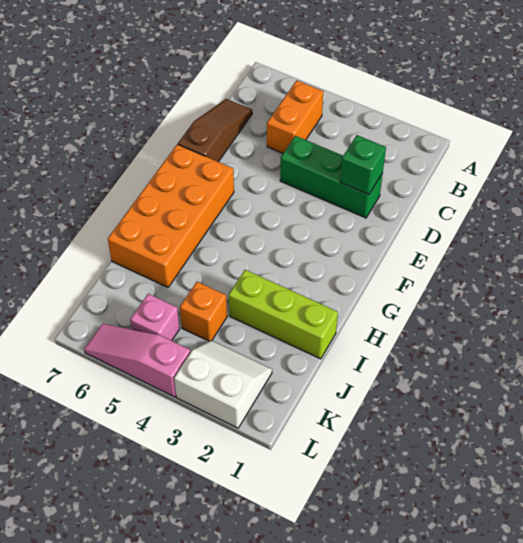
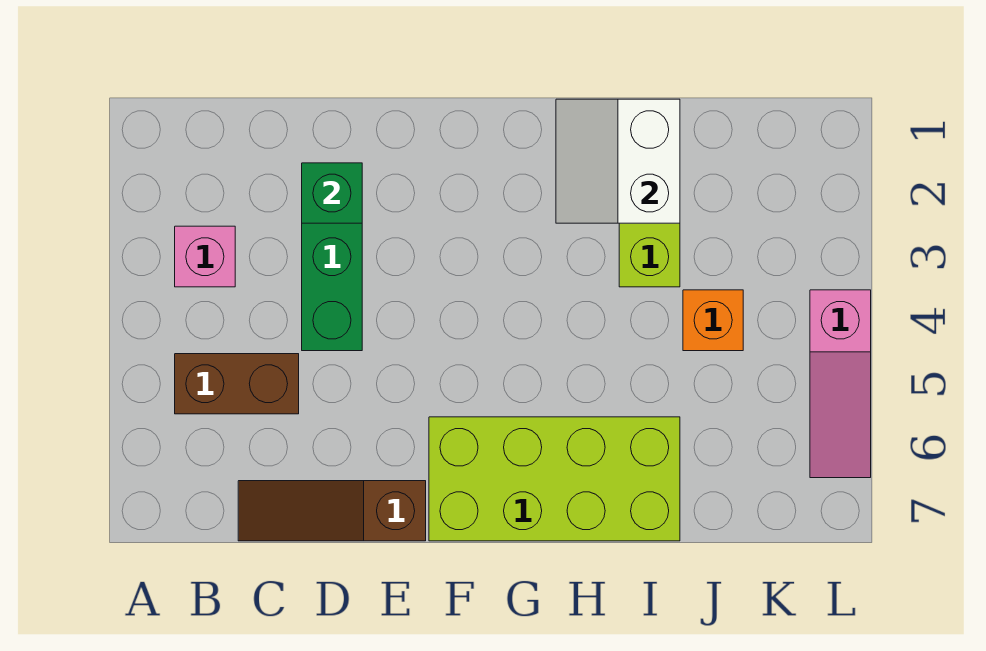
orange 1x2 brick [267,80,324,153] -> brown 1x2 brick [175,354,299,414]
orange 2x4 brick [108,144,234,287] -> lime 2x4 brick [429,417,680,541]
white 2x2 slope [174,340,272,428] -> white 2x2 slope moved to [556,99,680,223]
pink 1x1 brick [130,294,180,341] -> pink 1x1 brick moved to [175,226,235,287]

